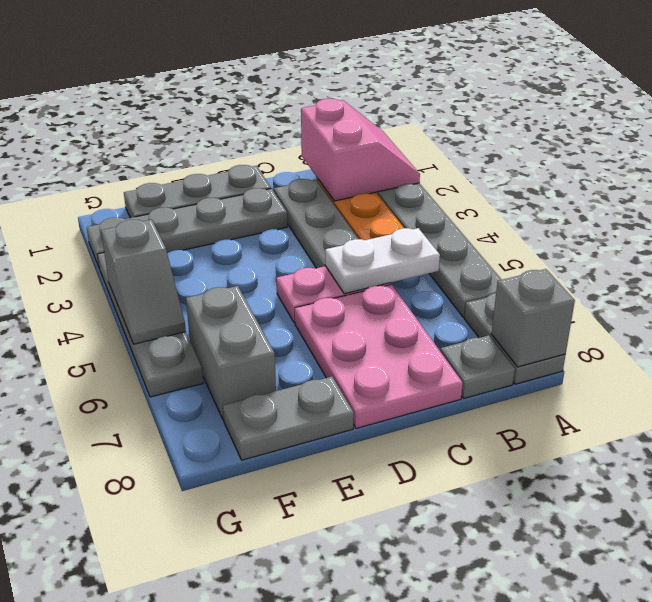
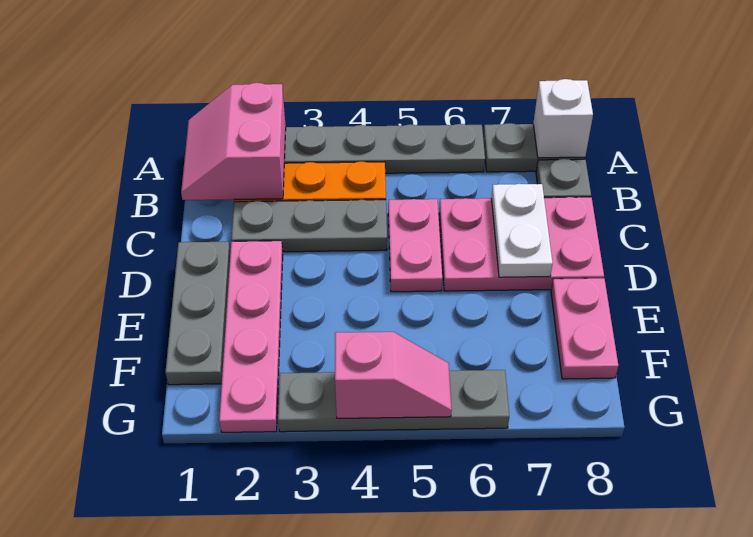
pink 2x2 slope [301,99,420,201] -> pink 2x2 slope turned to [181,83,286,200]
grey 1x1 brick [491,269,575,367] -> white 1x1 brick [533,79,593,158]
white 1x2 plate [325,228,440,294] -> white 1x2 plate moved to [491,184,553,277]
grey 1x4 plate [87,188,287,267] -> pink 1x4 plate [219,241,283,432]
grey 1x2 plate [223,377,354,460] -> pink 1x2 plate [551,278,618,379]
grey 1x2 brick [186,286,276,420] -> none
grey 1x2 slope [101,220,186,344] -> pink 1x2 slope [335,332,452,418]

